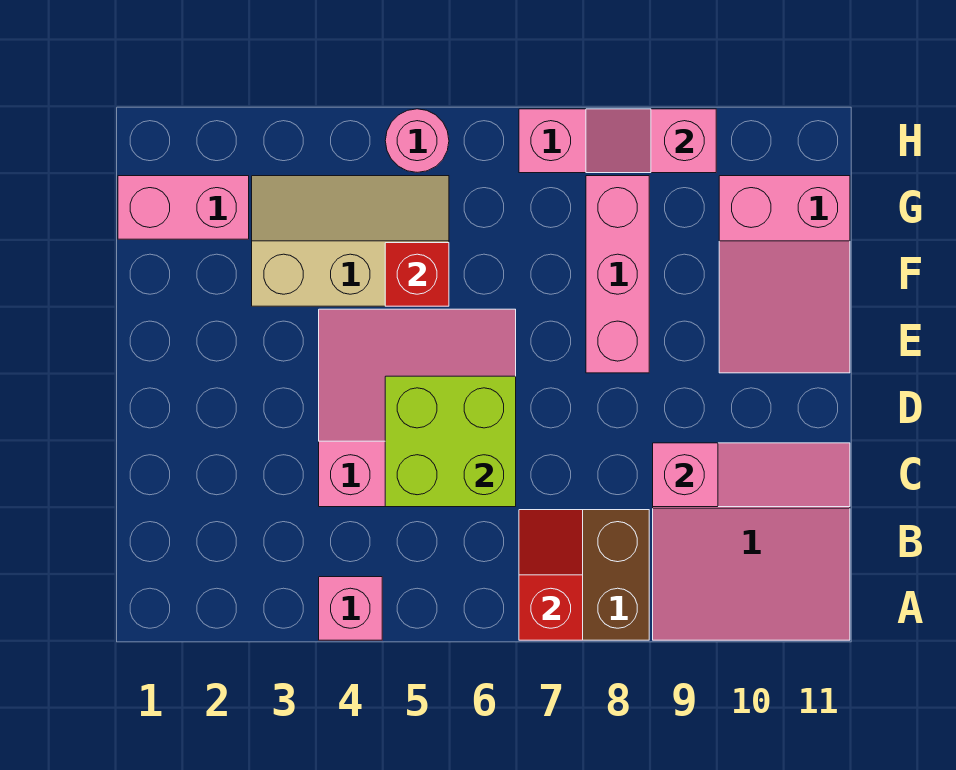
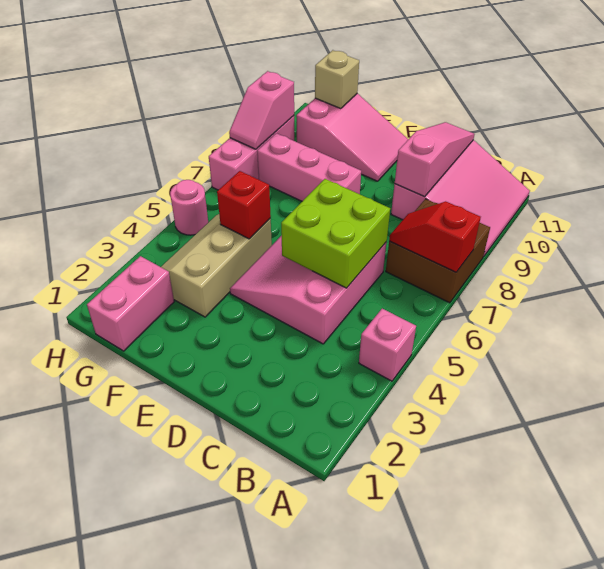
none -> tan 1x1 brick [315,50,359,109]

